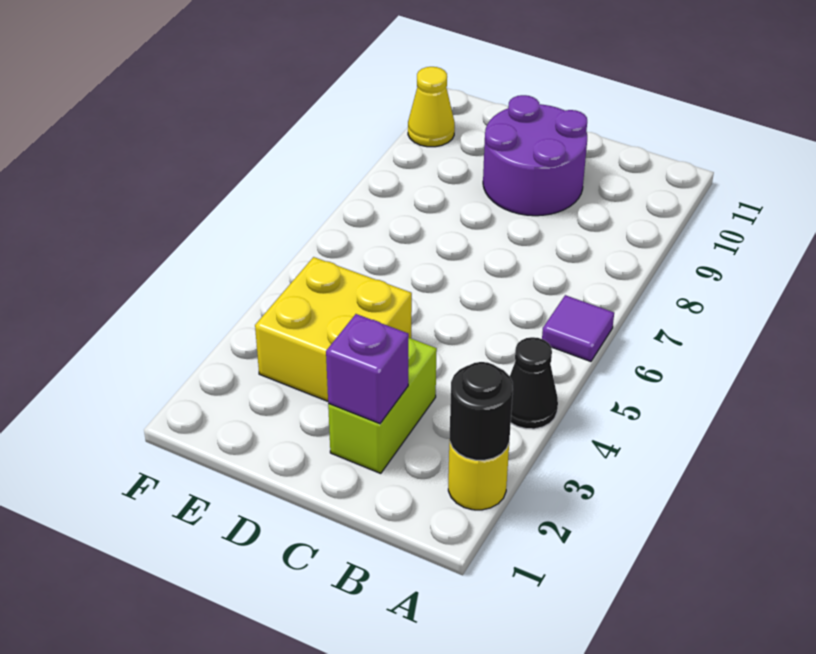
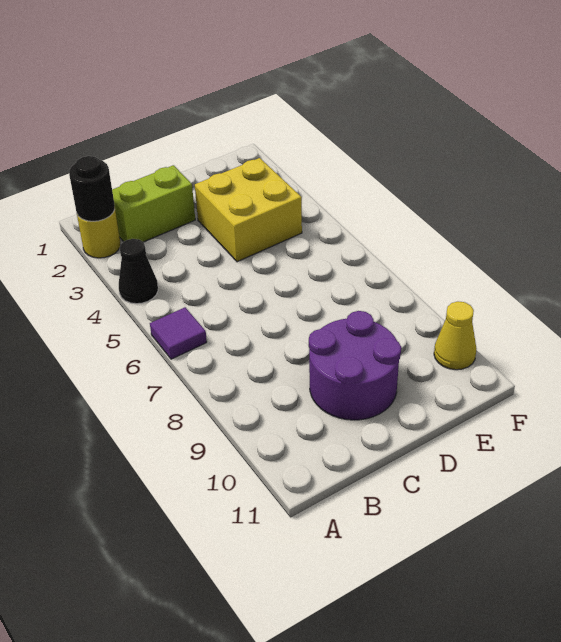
lime 1x2 brick [328,338,437,473] -> lime 1x2 brick turned to [112,165,195,242]
purple 1x1 brick [326,314,409,424] -> none

